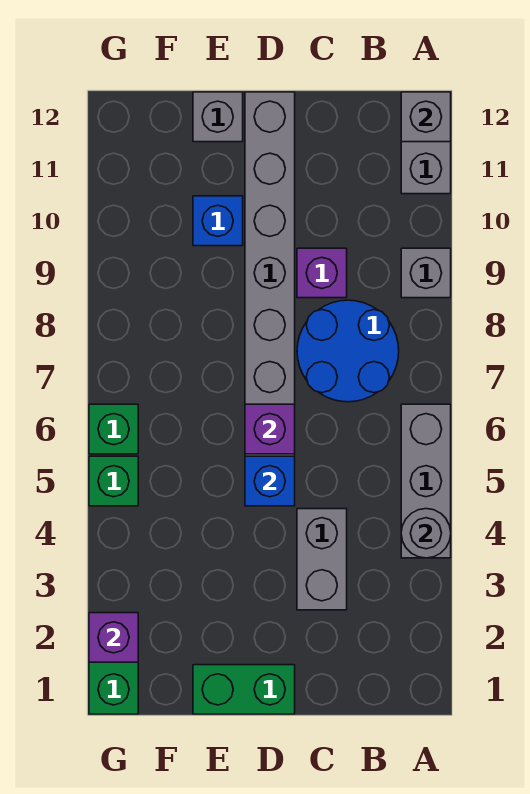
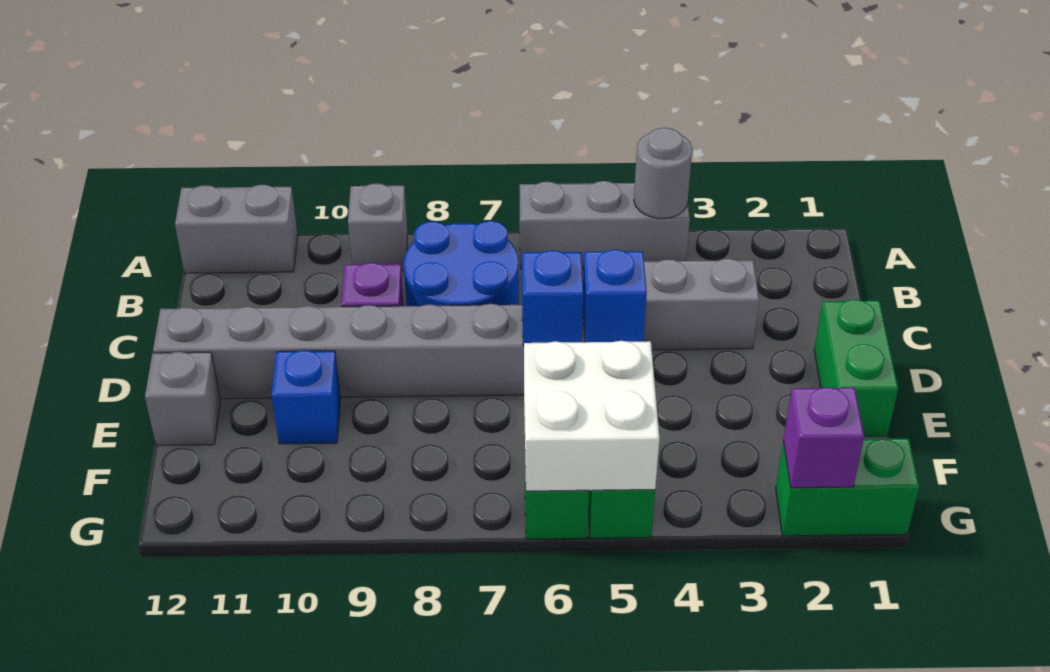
grey 1x1 brick [401,92,451,142] -> none
purple 1x1 brick [245,404,295,454] -> blue 1x1 brick [522,250,583,346]
none -> white 2x2 brick [524,341,660,491]

